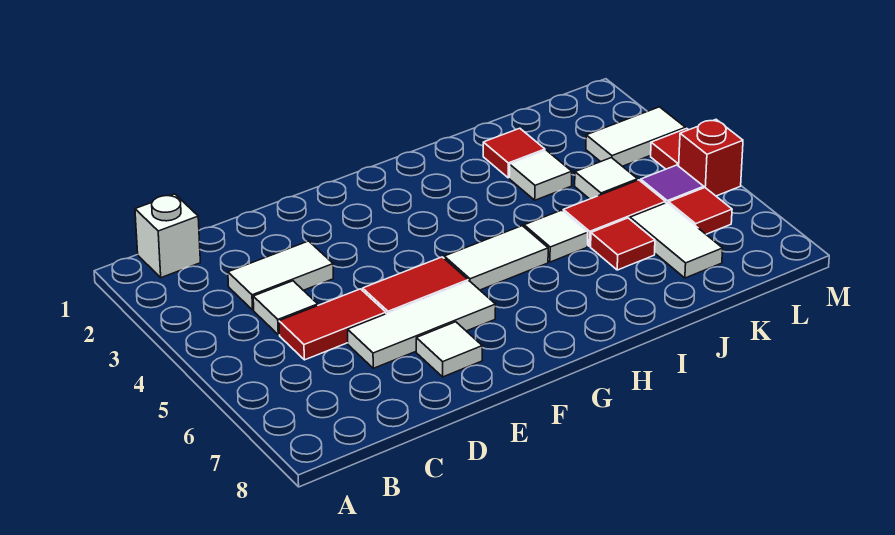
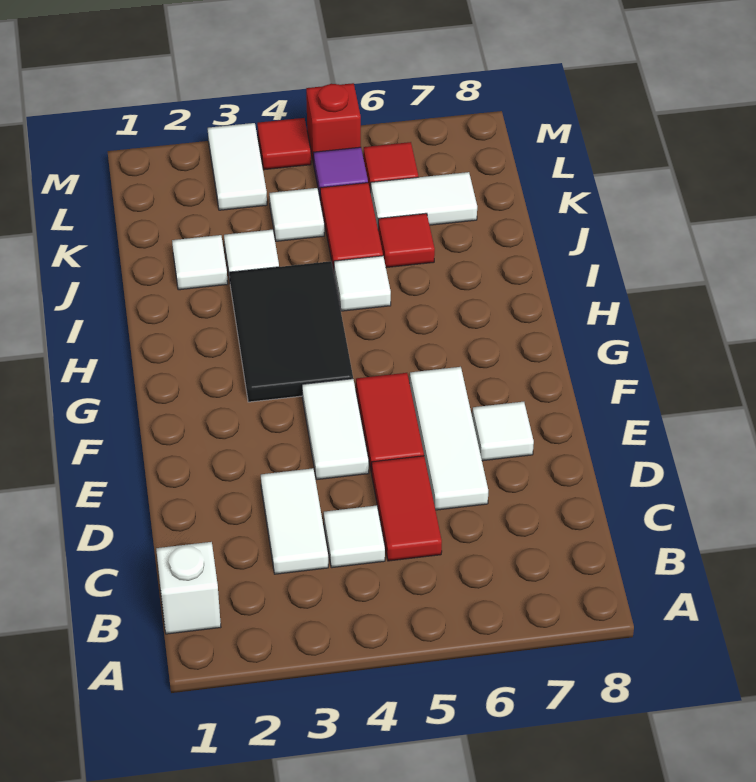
none -> black 2x3 tile [230,261,353,402]
white 1x2 tile [444,226,548,290] -> white 1x2 tile moved to [302,379,369,480]
red 1x1 tile [483,128,545,178] -> white 1x1 tile [172,235,228,290]

